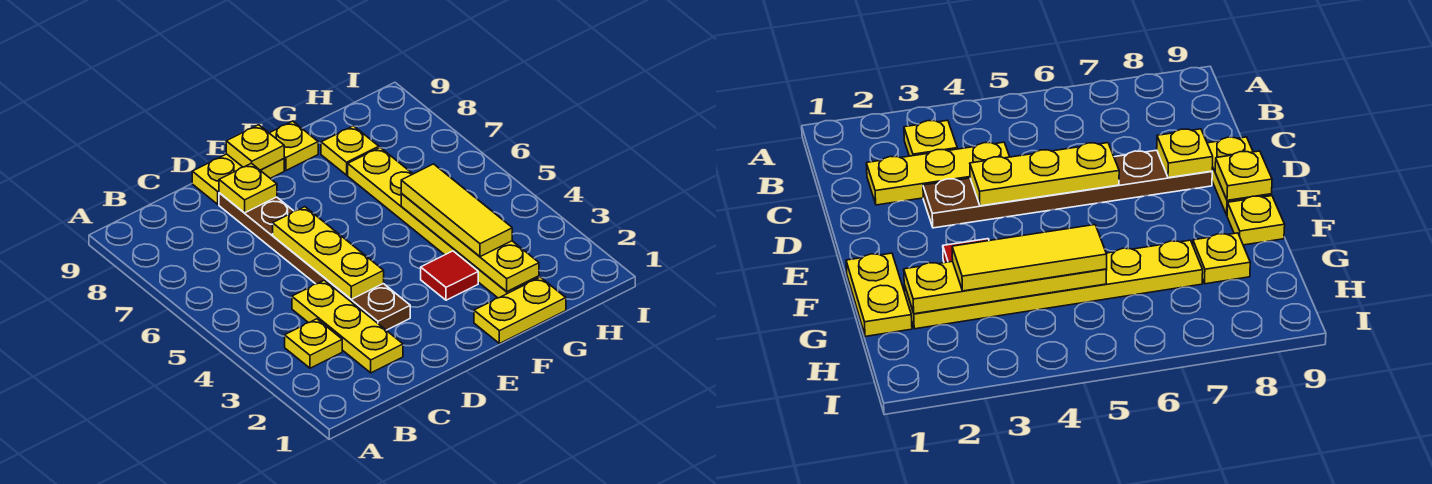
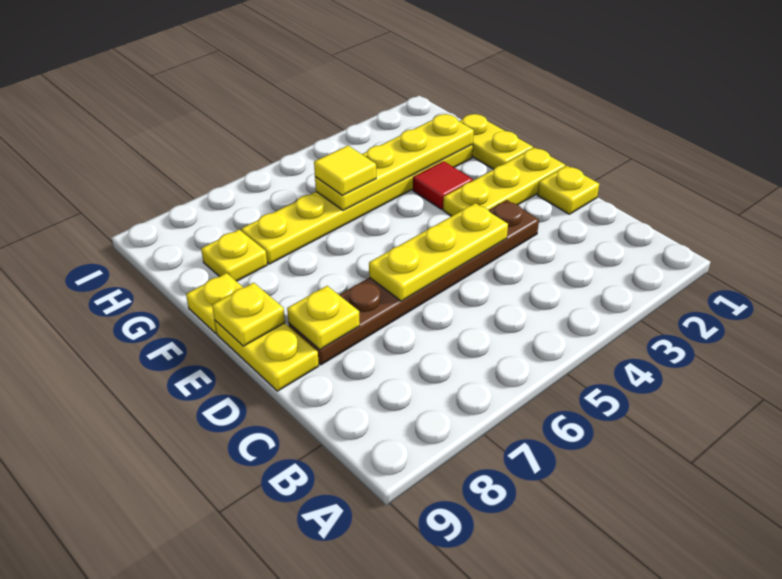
yellow 1x1 plate [285,319,342,368] -> yellow 1x1 plate moved to [537,166,599,214]
yellow 1x3 plate [292,280,403,373] -> yellow 1x3 plate moved to [443,147,565,216]
yellow 1x3 tile [401,164,512,257] -> yellow 1x1 tile [314,146,376,195]

